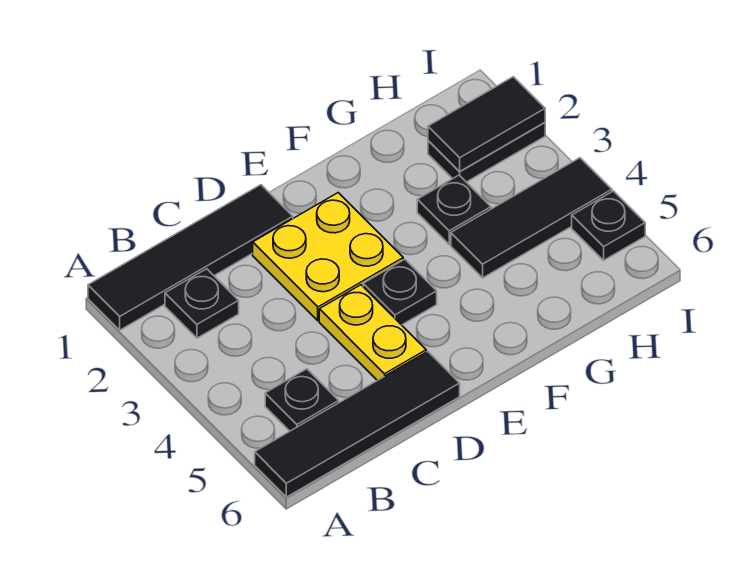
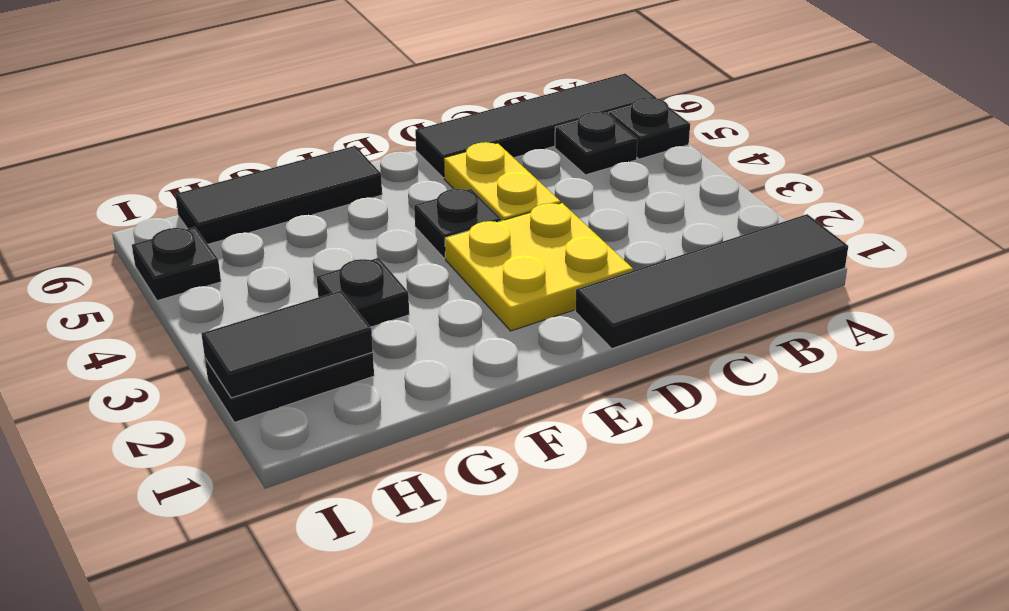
black 1x1 plate [165,269,239,338] -> black 1x1 plate moved to [608,97,690,159]
black 1x3 tile [451,158,612,278] -> black 1x3 tile moved to [175,146,382,244]

